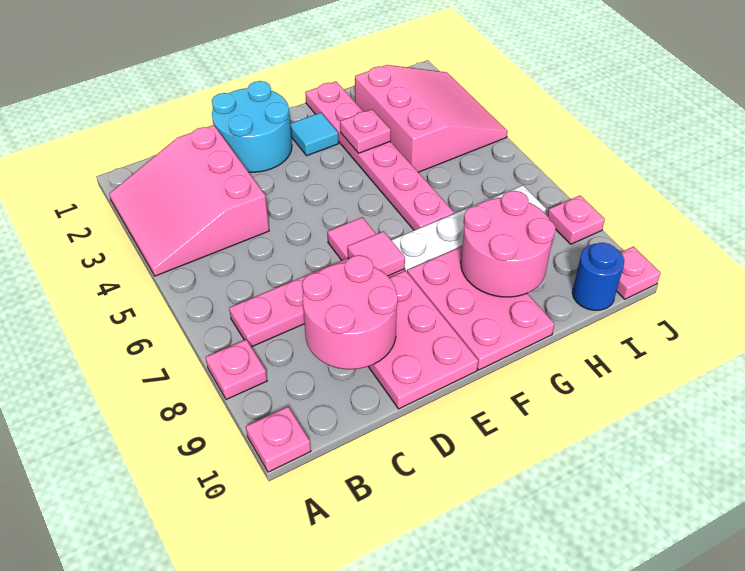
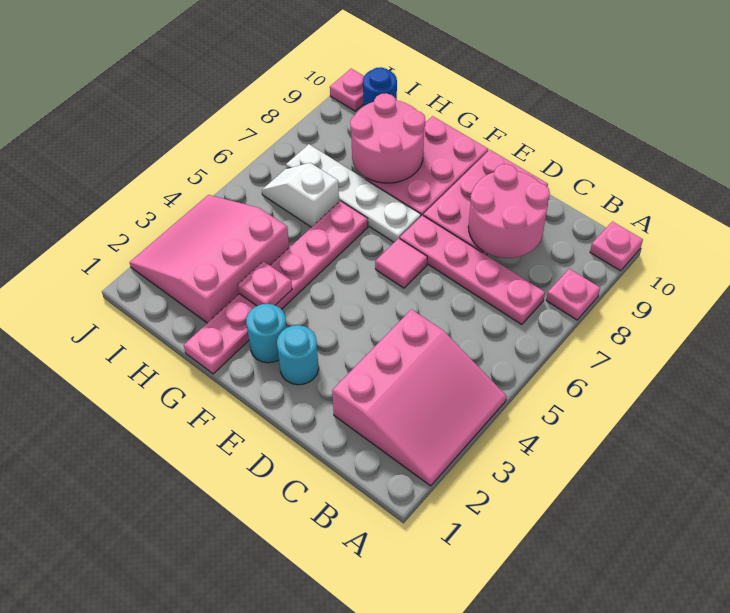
cyan 2x2 round brick [212,81,292,172] -> cyan 1x1 round brick [277,325,319,385]
pink 1x1 tile [348,231,405,276] -> none
cyan 1x1 tile [290,113,339,156] -> cyan 1x1 round brick [246,304,286,363]
none -> white 1x2 slope [262,163,339,227]
pink 1x1 plate [548,196,605,244] -> none

